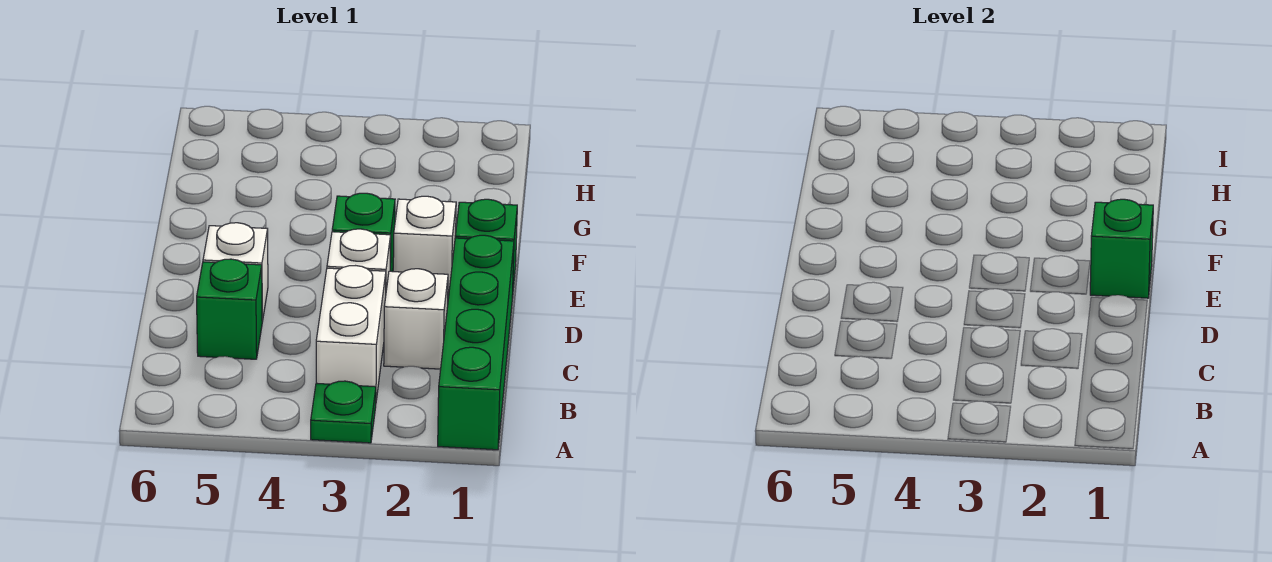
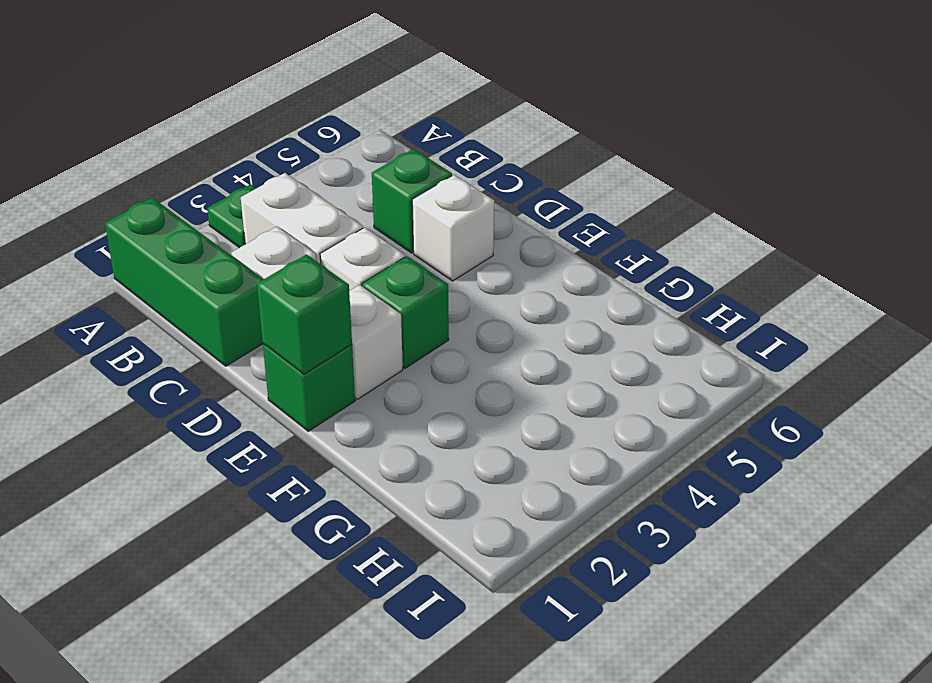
green 1x4 brick [438,235,514,450] -> green 1x3 brick [105,198,263,366]

